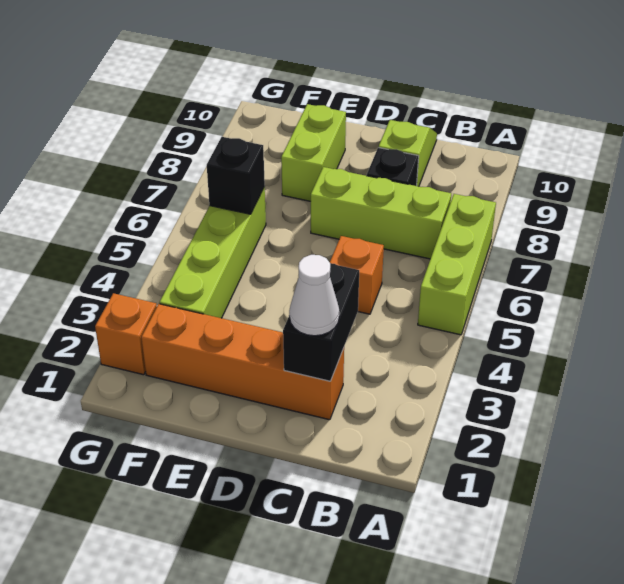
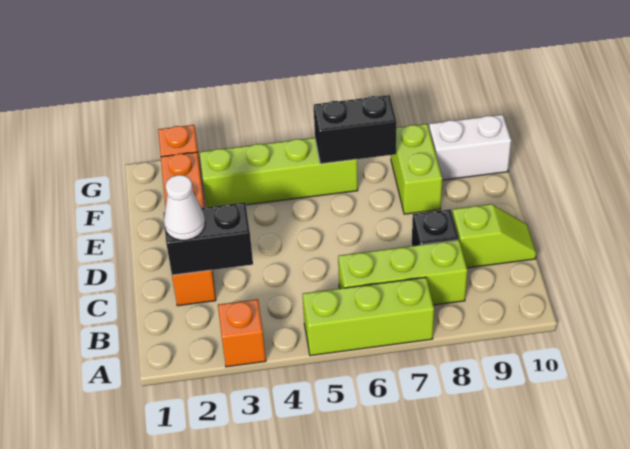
lime 1x3 brick [311,167,451,259] -> lime 1x3 brick turned to [338,240,467,305]
orange 1x1 brick [330,236,384,314] -> orange 1x1 brick moved to [218,299,266,367]
lime 1x2 brick [281,104,346,201] -> lime 1x2 brick turned to [391,124,442,214]
black 1x1 brick [207,137,265,214] -> black 1x2 brick [314,95,397,164]
none -> white 1x2 brick [429,115,511,180]

